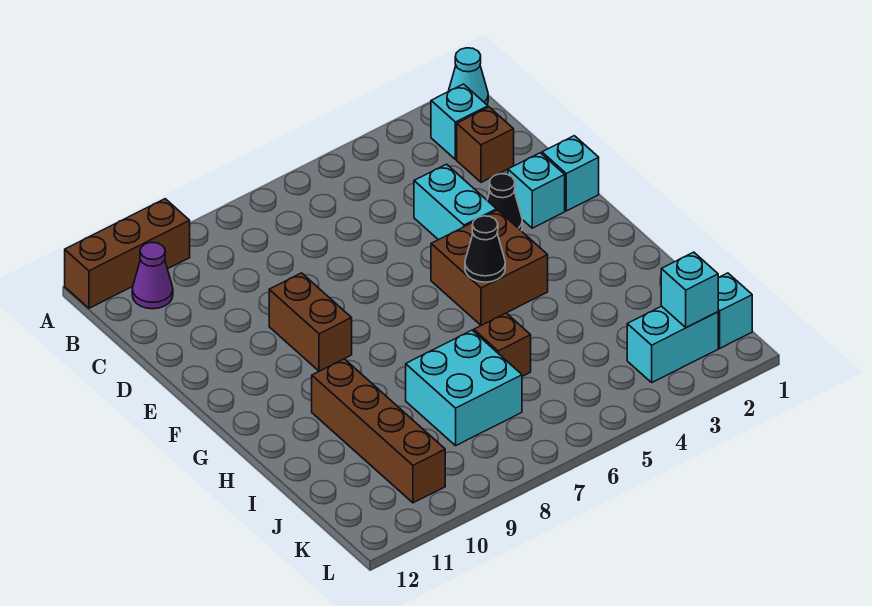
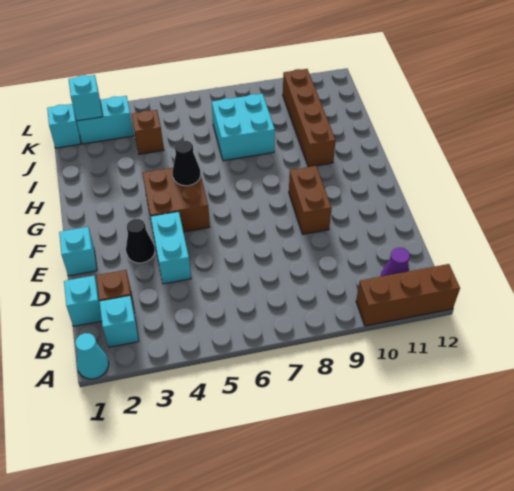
cyan 1x1 brick [508,153,565,228] -> cyan 1x1 brick moved to [64,276,102,326]
brown 1x1 brick [474,313,531,376] -> brown 1x1 brick moved to [132,110,164,154]

